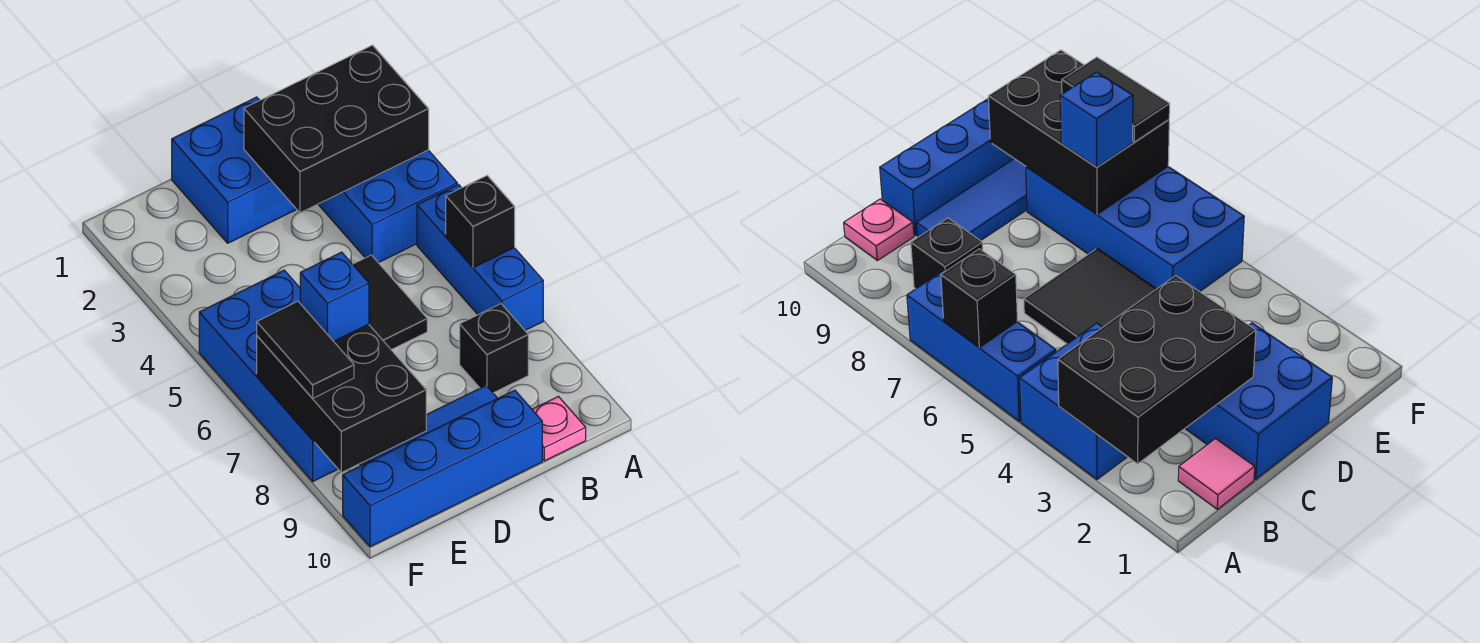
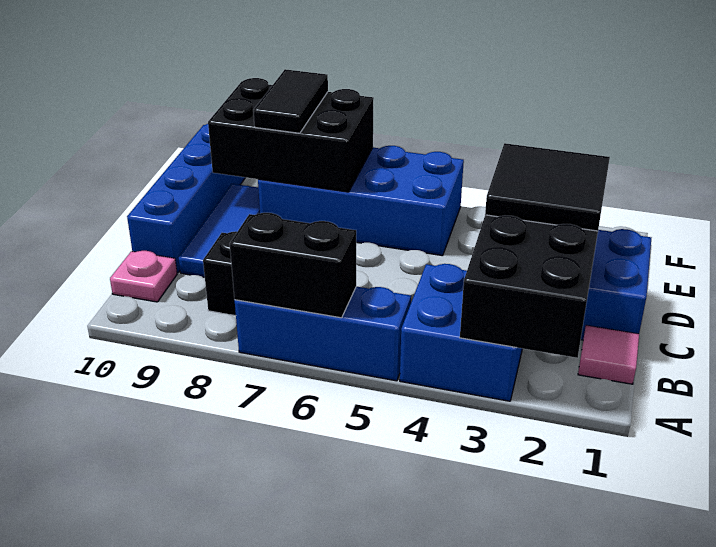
black 1x1 brick [446,176,515,268] -> black 1x2 brick [230,213,356,318]
black 2x2 tile [353,255,427,350] -> black 2x2 tile moved to [485,143,610,231]
blue 1x1 brick [300,252,369,341] -> none
black 1x2 tile [257,301,354,398] -> black 1x2 tile turned to [253,69,328,133]

